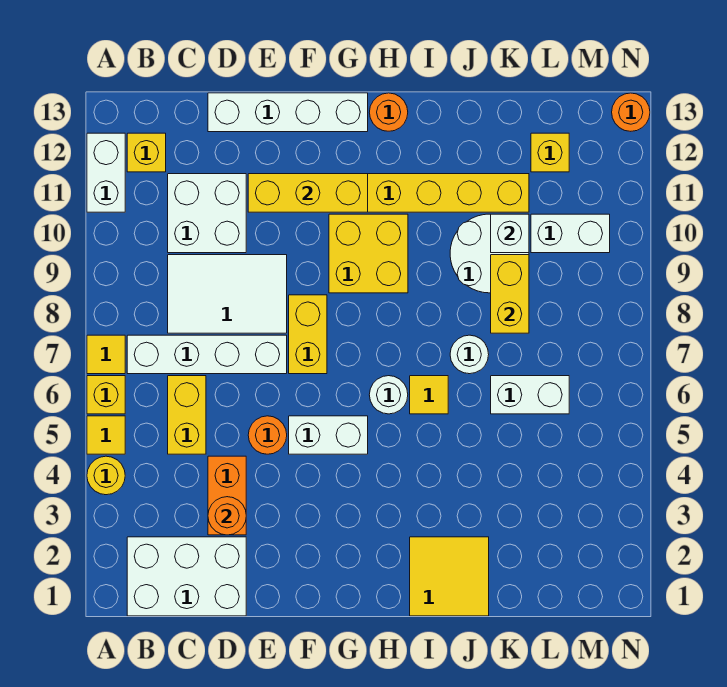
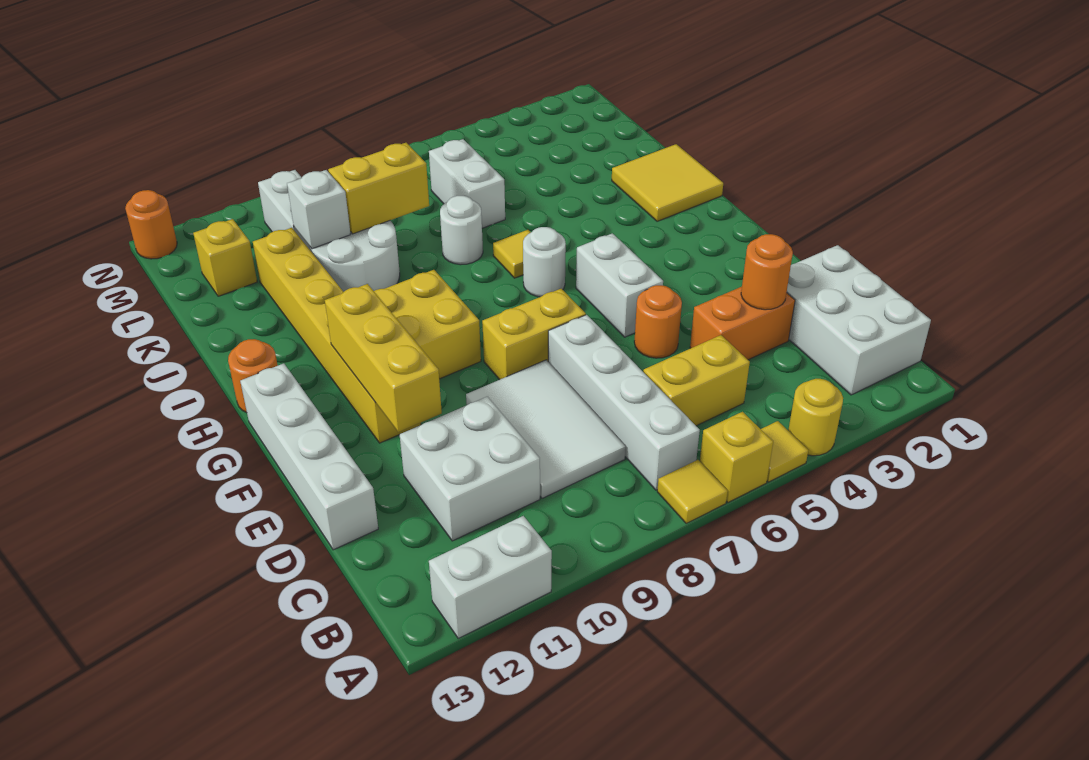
yellow 1x1 brick [127,133,166,172] -> none

